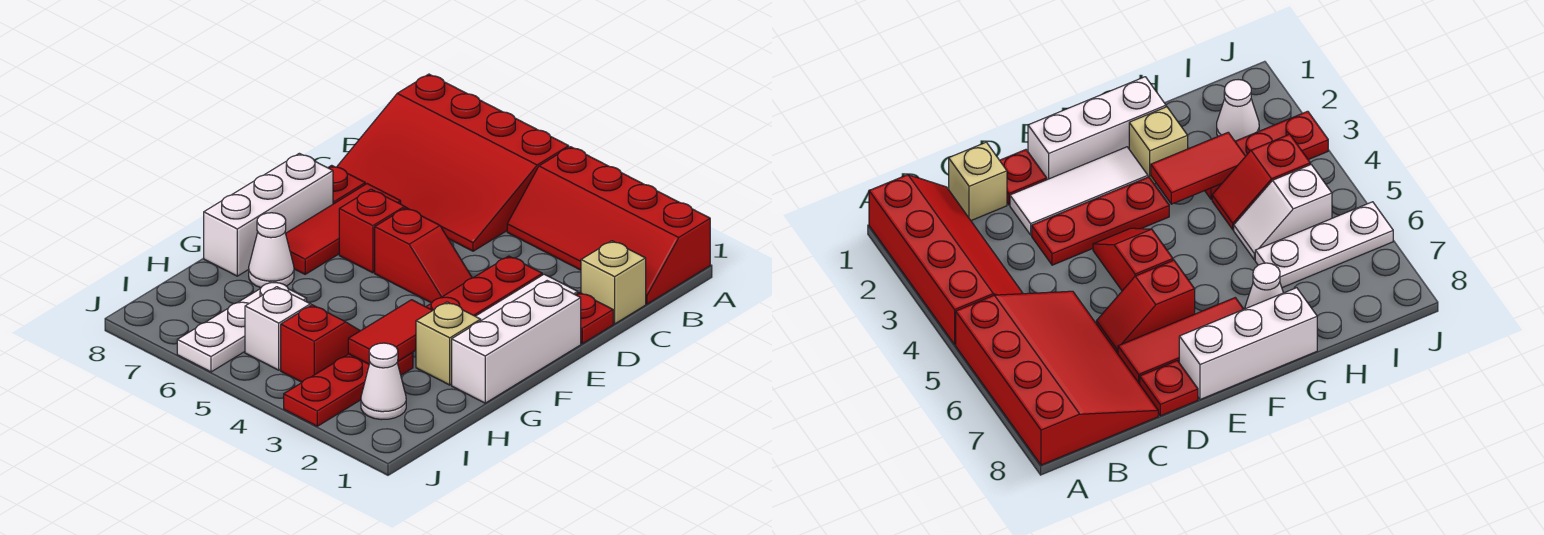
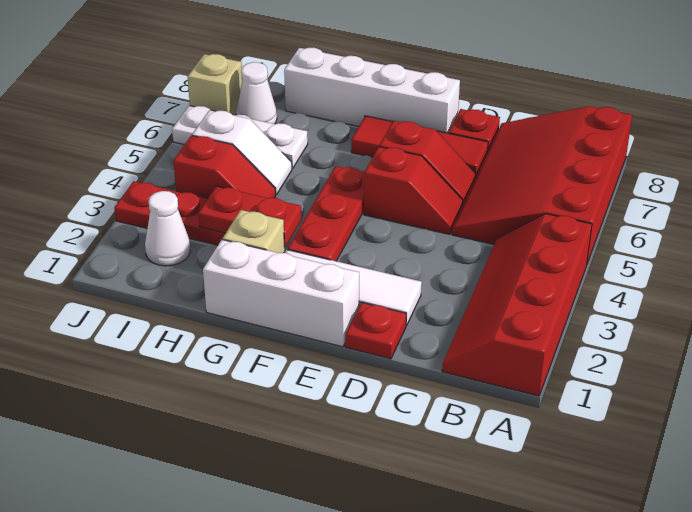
tan 1x1 brick [581,241,646,324] -> tan 1x1 brick moved to [188,54,242,115]
red 1x3 plate [426,256,542,316] -> red 1x3 plate turned to [288,166,364,261]
red 1x2 slope [375,208,472,303] -> red 1x2 slope turned to [364,147,463,234]
white 1x3 brick [204,153,333,276] -> white 1x4 brick [284,48,460,133]
red 1x2 tile [348,300,433,364] -> red 1x2 plate [198,186,302,247]
white 1x1 cone [249,213,294,288] -> white 1x1 cone moved to [236,62,277,124]

